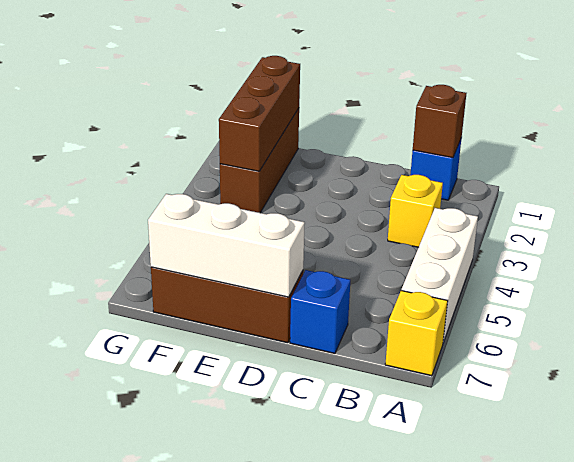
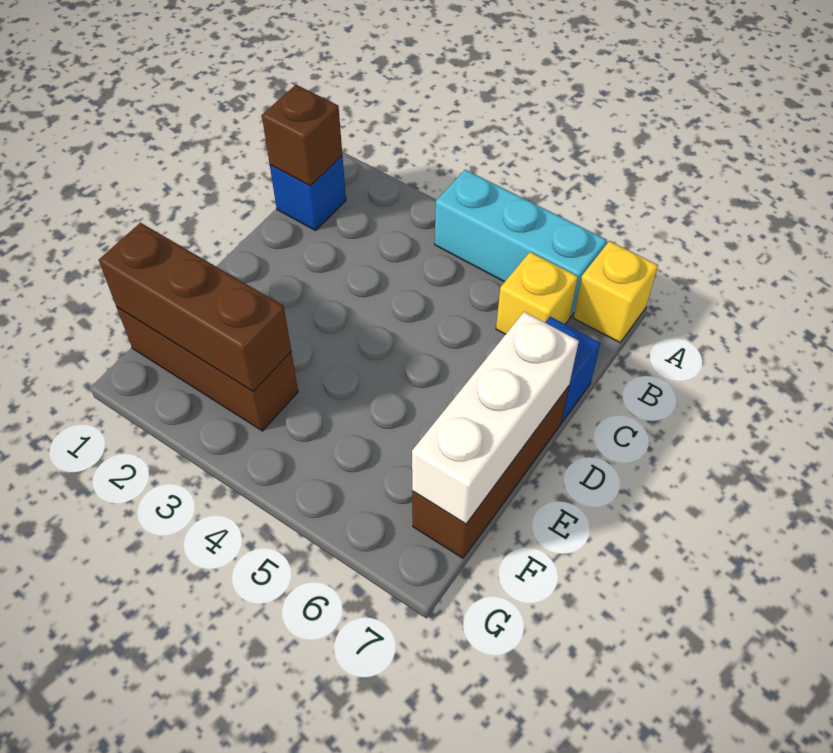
white 1x3 brick [401,208,478,343] -> cyan 1x3 brick [435,170,607,317]
yellow 1x1 brick [388,175,443,247] -> yellow 1x1 brick moved to [496,252,578,334]

